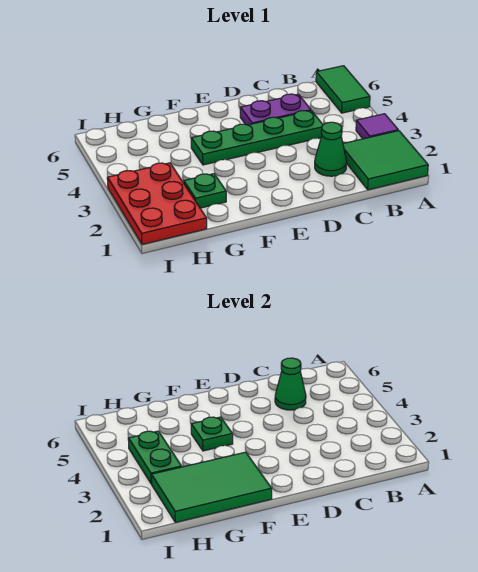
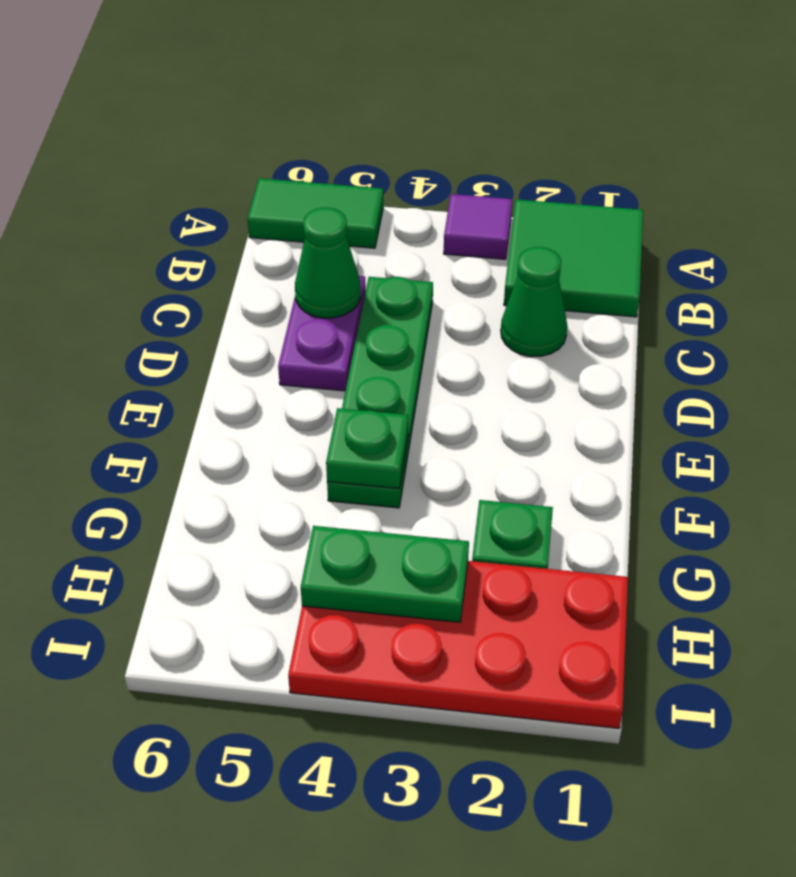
green 2x3 tile [151,452,272,522] -> none
red 2x3 plate [107,163,207,244] -> red 2x4 plate [288,561,628,728]

